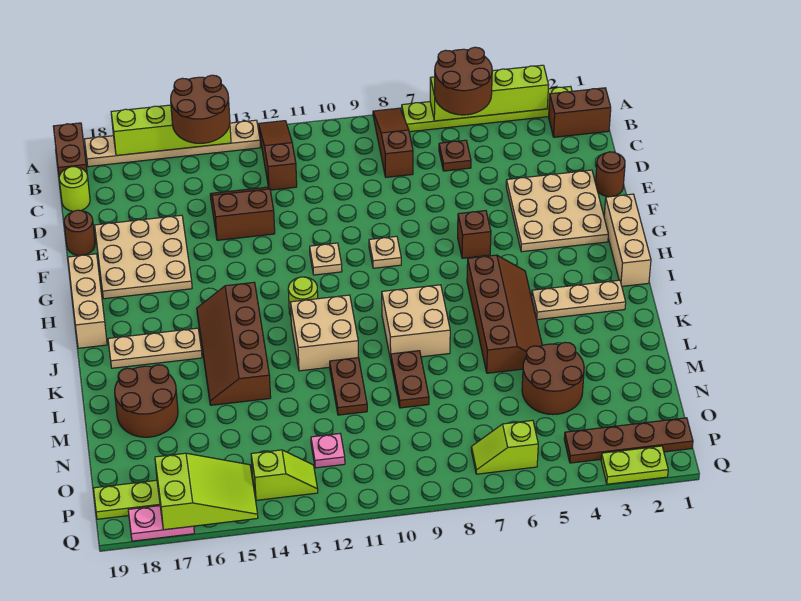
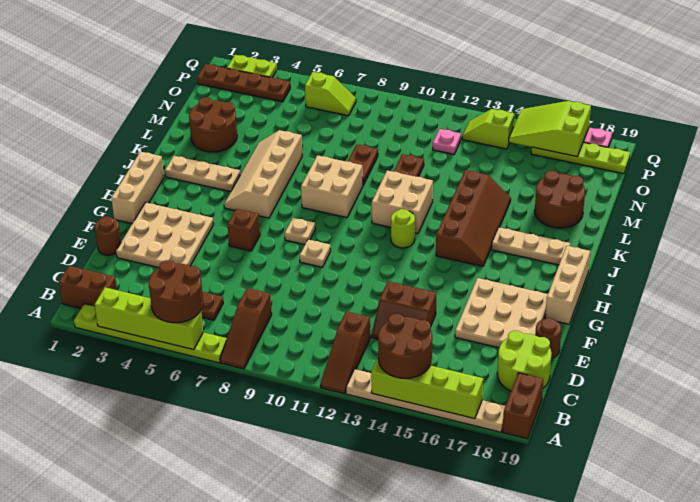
lime 1x1 round brick [59,167,90,211] -> lime 2x2 round brick [497,331,552,391]
tan 1x1 plate [310,243,342,275] -> tan 1x1 plate moved to [285,218,315,245]
brown 2x4 slope [467,255,542,373] -> tan 2x4 slope [224,130,302,218]
brown 2x2 round brick [522,342,584,414] -> brown 2x2 round brick moved to [189,97,237,152]

